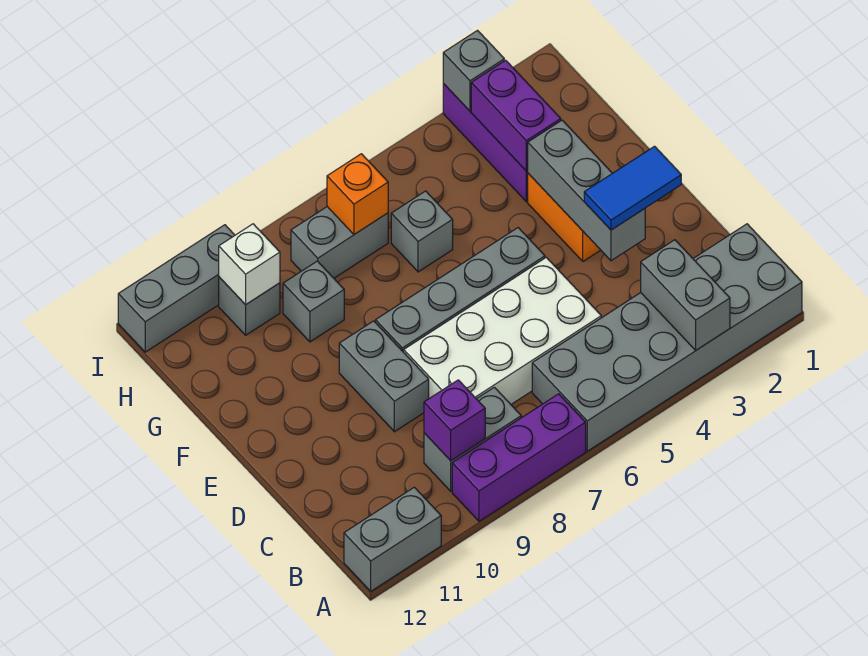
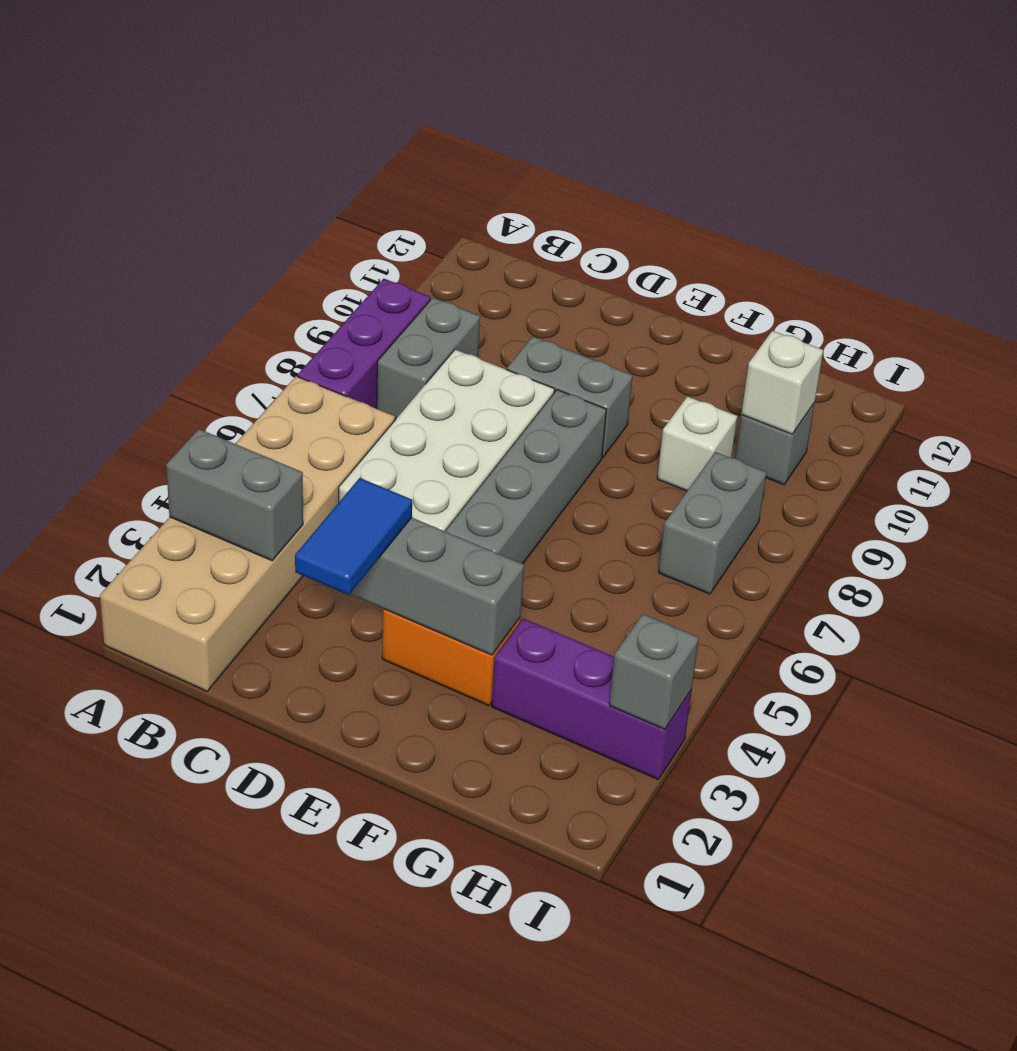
grey 2x6 brick [532,224,802,451] -> tan 2x6 brick [100,376,395,691]
grey 1x2 brick [344,487,441,591] -> none
purple 1x1 brick [424,380,485,461] -> none
purple 1x2 brick [471,60,561,171] -> none
grey 1x1 brick [391,191,453,272] -> none
grey 1x1 brick [283,261,344,342] -> white 1x1 brick [657,396,737,491]
orange 1x1 brick [327,154,388,234] -> none
grey 1x3 brick [118,225,235,352] -> none

